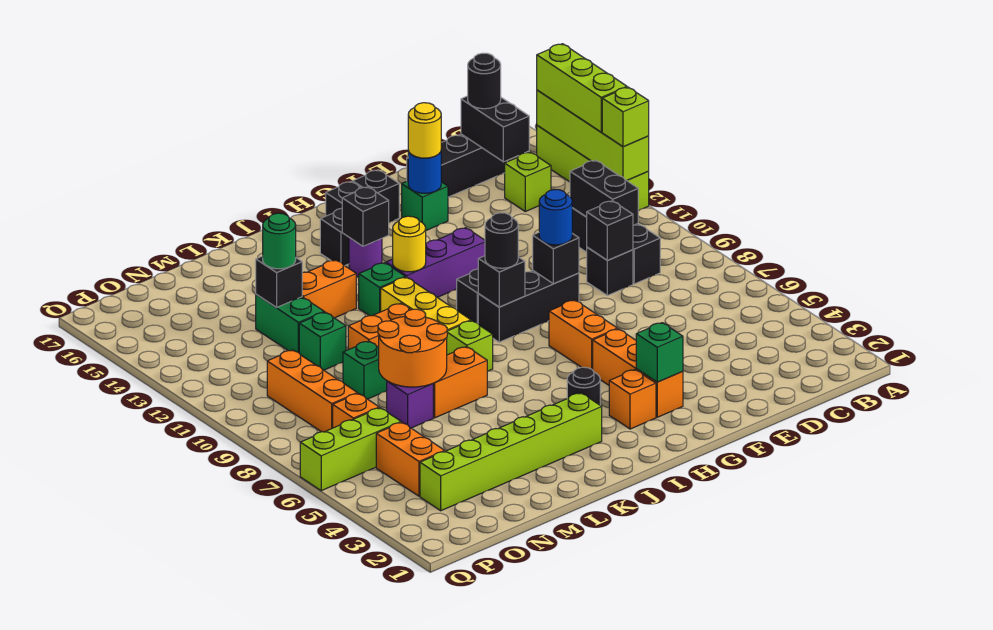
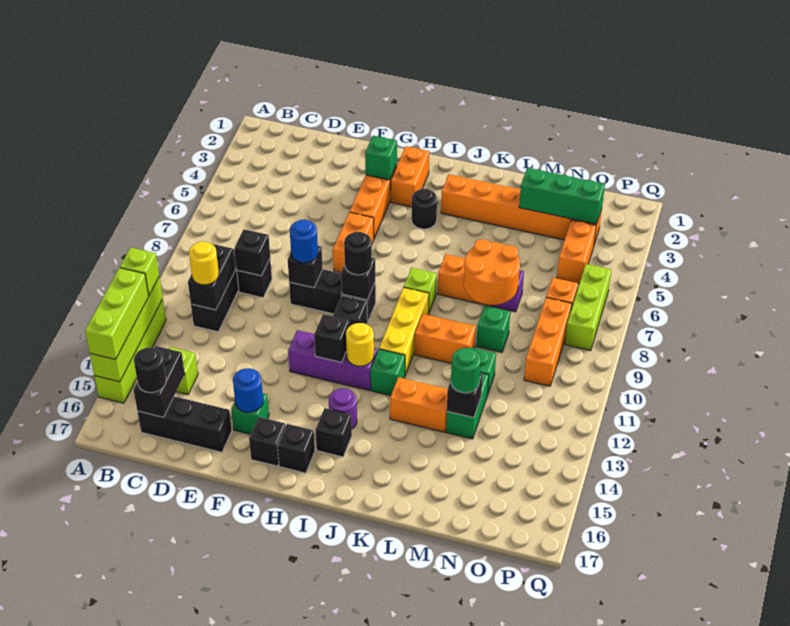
yellow 1x1 round brick [408,103,441,158] -> yellow 1x1 round brick moved to [189,241,219,285]
orange 1x1 brick [609,370,656,429] -> orange 1x2 brick [391,146,429,207]
black 1x1 brick [342,187,389,246] -> black 1x1 brick moved to [314,314,350,362]
lime 1x6 brick [420,393,602,511] -> orange 1x6 brick [441,174,602,244]
none -> green 1x3 brick [519,168,605,224]
lime 1x3 brick [300,408,401,491] -> lime 1x3 brick turned to [565,264,611,351]

